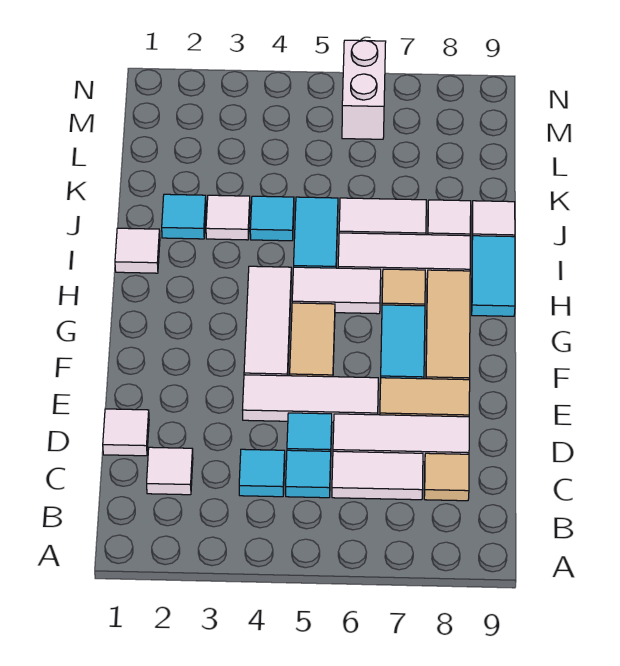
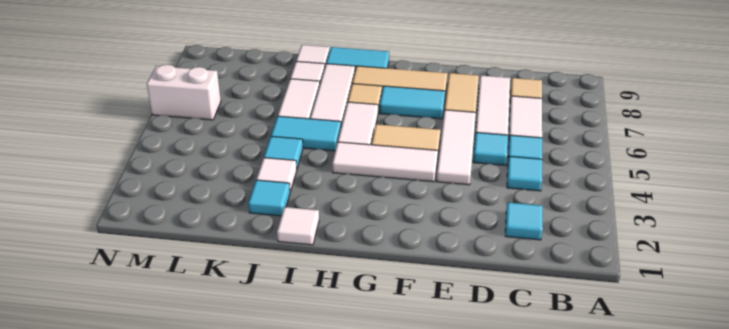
white 1x1 tile [147,447,193,495] -> cyan 1x1 tile [505,202,543,240]
white 1x1 tile [103,409,149,456] -> none

